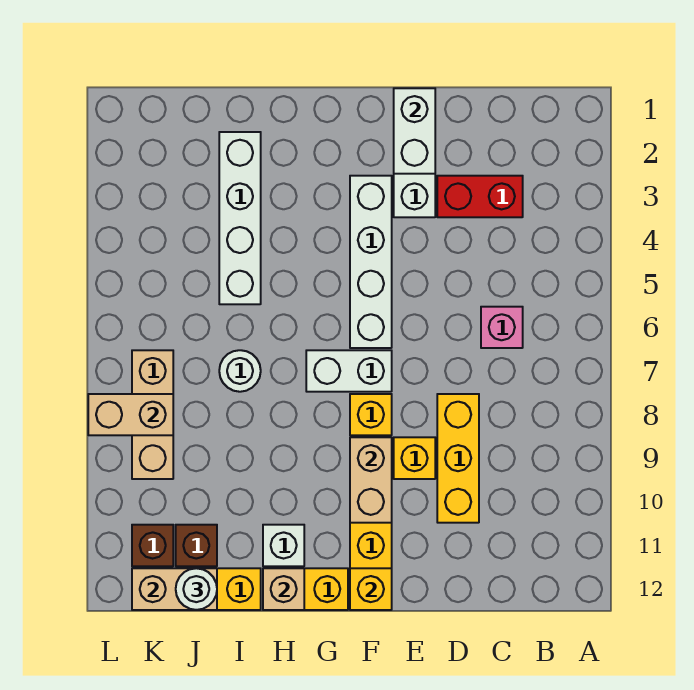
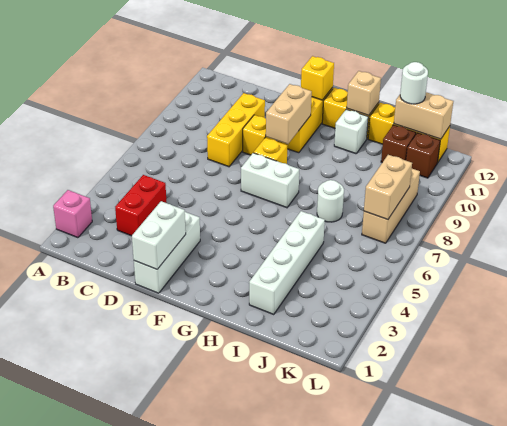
red 1x2 brick [437,176,523,217] -> red 1x2 brick turned to [115,175,167,236]
pink 1x1 brick [481,307,523,348] -> pink 1x1 brick moved to [53,190,92,238]
white 1x4 brick [350,176,392,348] -> none
tan 1x2 brick [88,394,173,435] -> tan 1x2 brick turned to [364,155,412,220]

